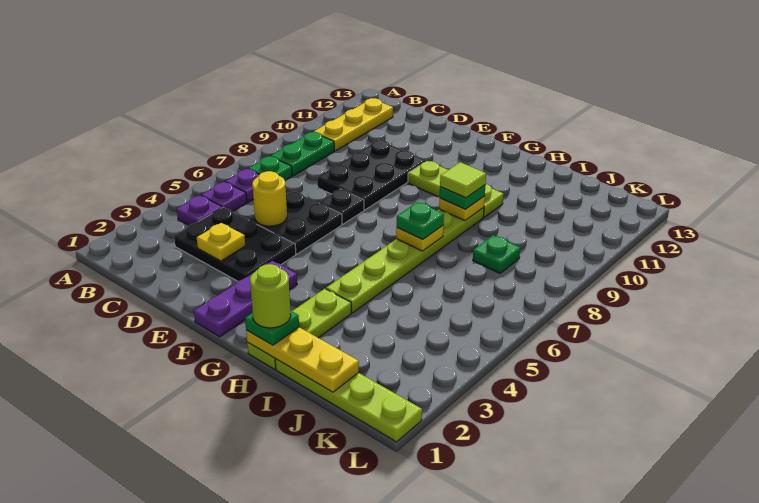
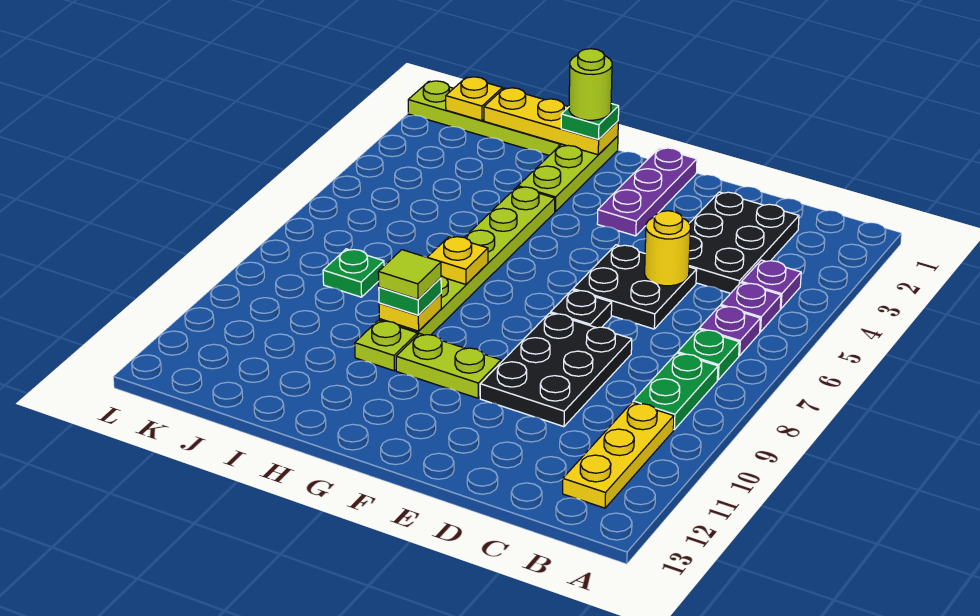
black 2x3 plate [174,207,296,281] -> black 2x3 plate turned to [689,192,799,293]
yellow 1x1 plate [197,223,245,261] -> yellow 1x1 plate moved to [446,77,502,121]
green 1x1 plate [397,202,444,240] -> none

